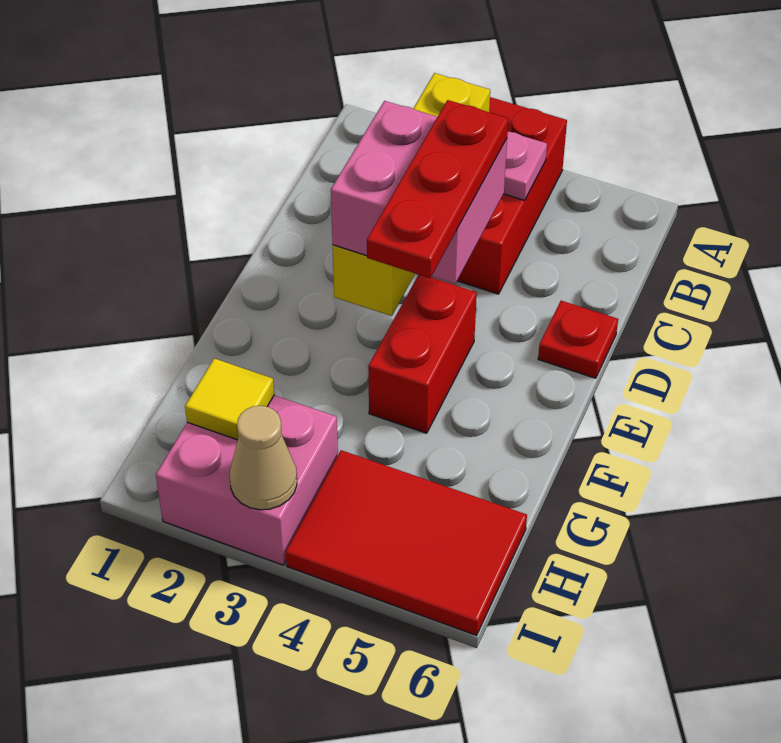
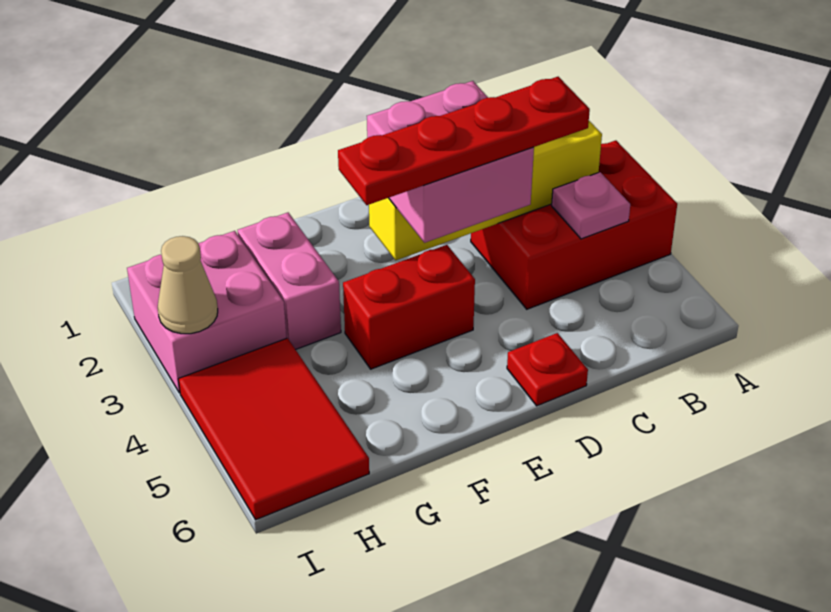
red 1x3 plate [367,100,508,278] -> red 1x4 plate [338,77,590,205]
none -> pink 1x2 brick [238,213,341,350]
yellow 1x1 tile [185,358,274,440] -> none

